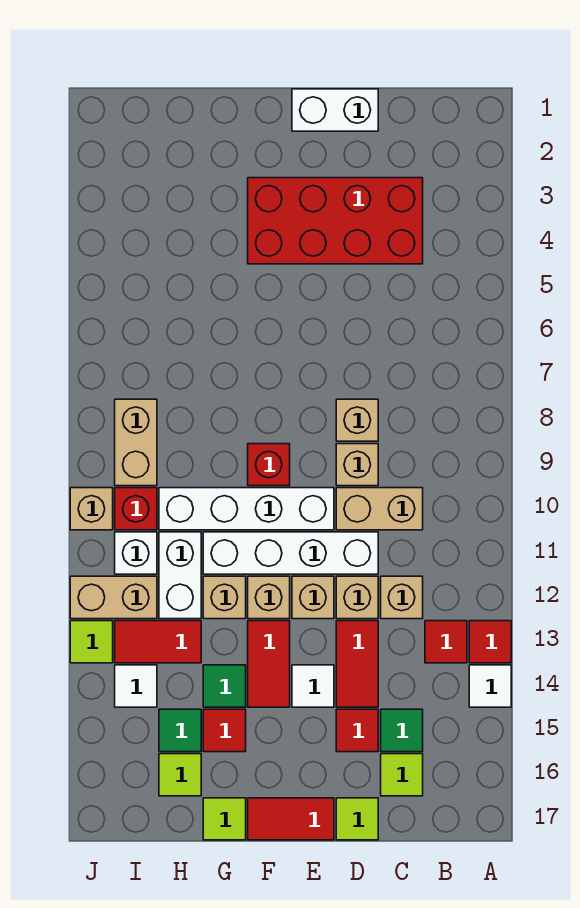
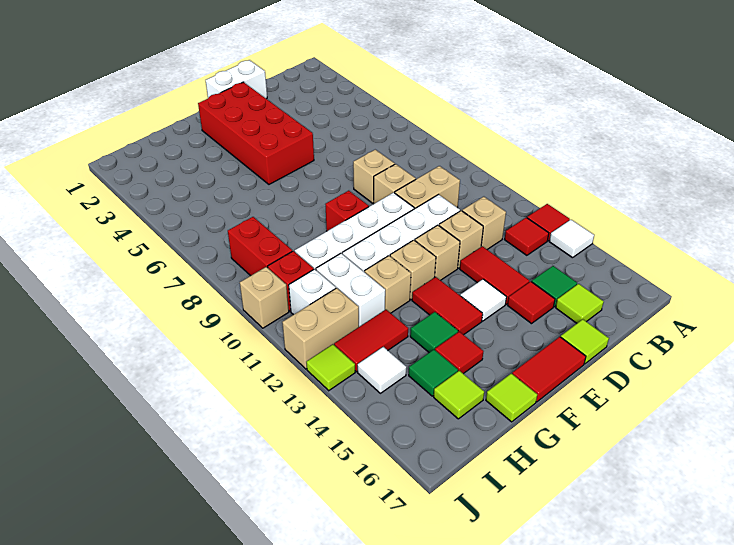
red 2x4 brick [248,178,423,264] -> red 2x4 brick turned to [198,82,314,184]
tan 1x2 brick [115,399,157,486] -> red 1x2 brick [228,217,292,276]

